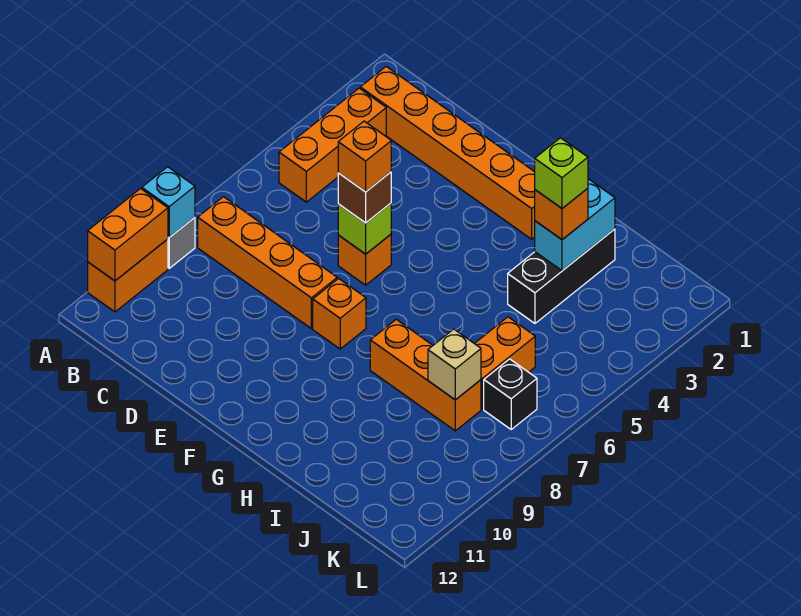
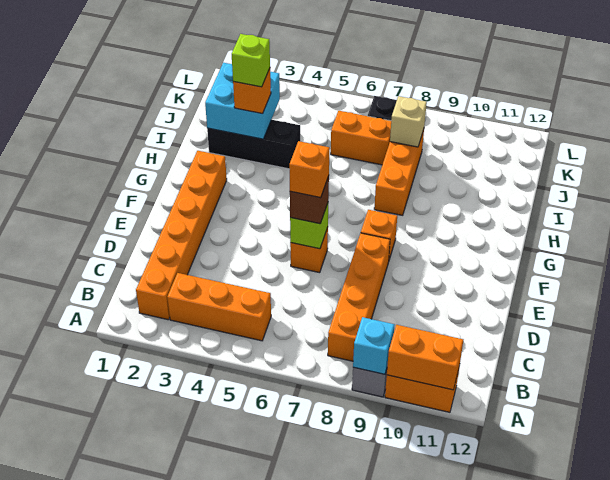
cyan 1x2 brick [535,179,615,271] -> cyan 2x2 brick [205,63,280,139]

